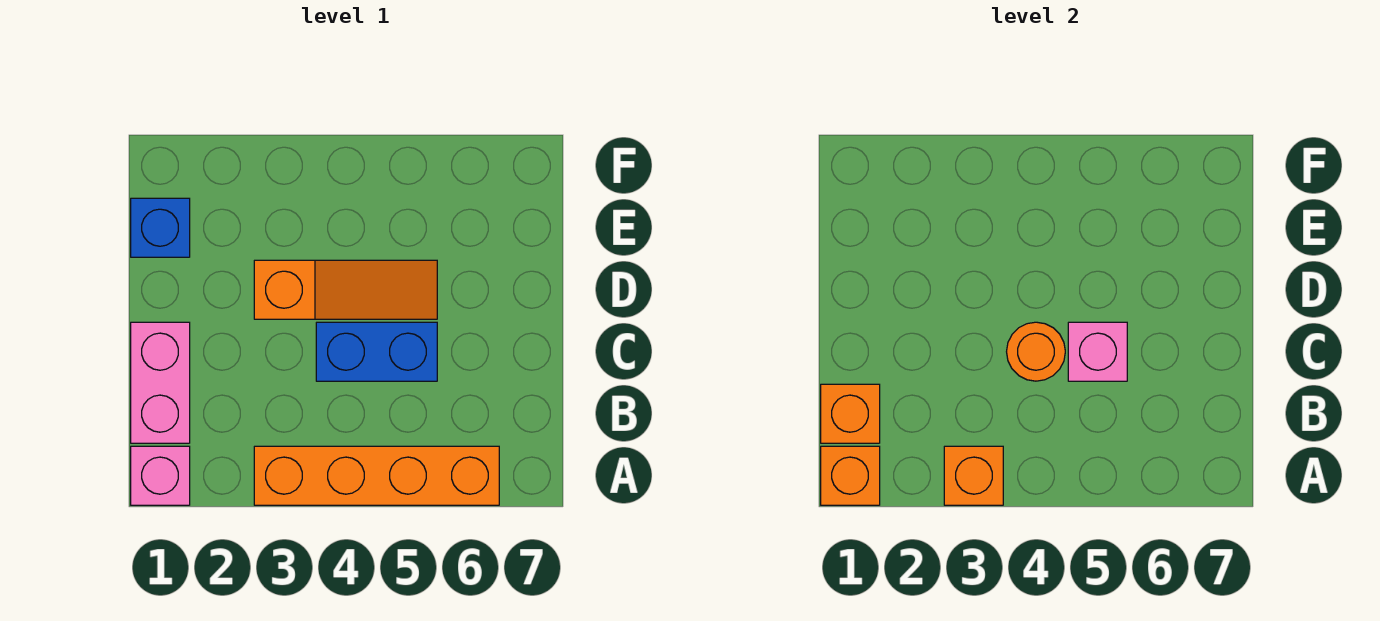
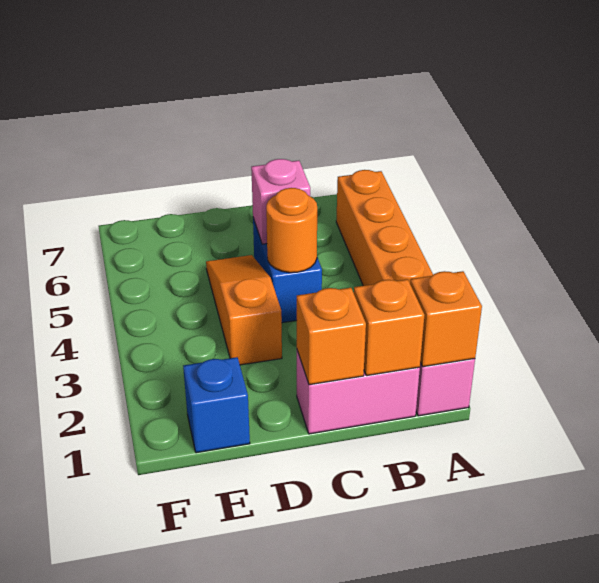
orange 1x1 brick [944,446,1003,505] -> orange 1x1 brick moved to [297,288,366,385]

